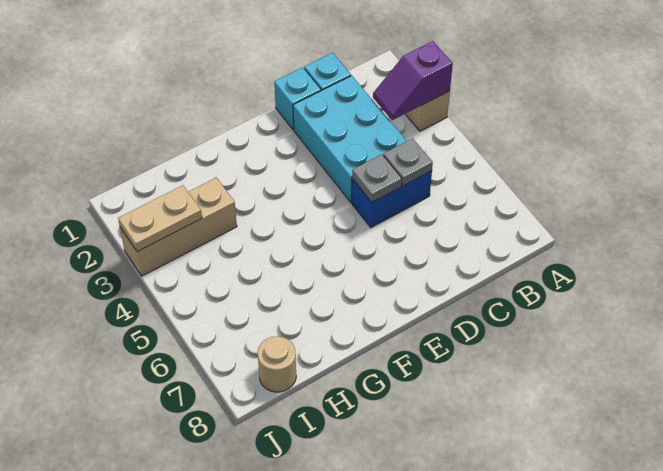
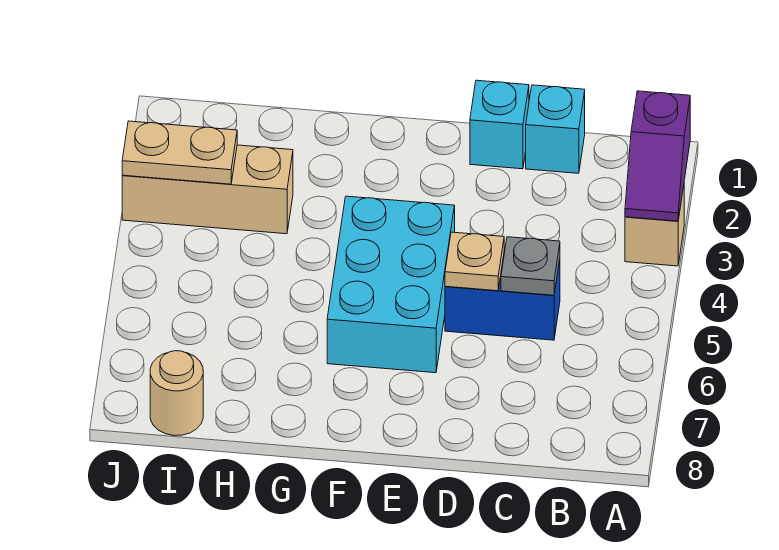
purple 1x2 slope [373,41,453,120] -> purple 1x2 slope turned to [625,91,690,221]
cyan 2x3 brick [293,76,407,202] -> cyan 2x3 brick moved to [327,196,455,373]
grey 1x1 plate [352,154,402,202] -> tan 1x1 plate [445,232,504,291]

